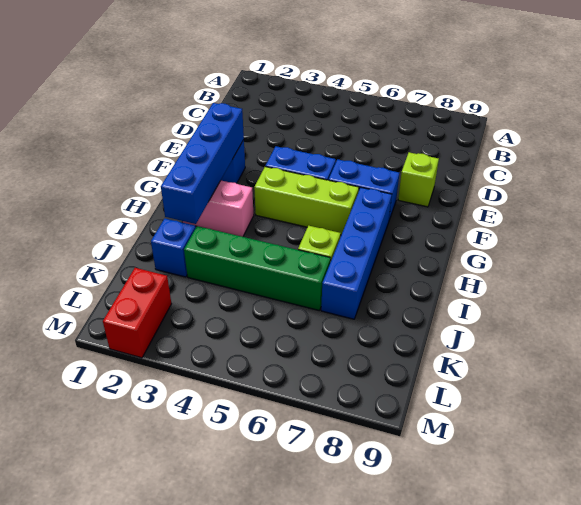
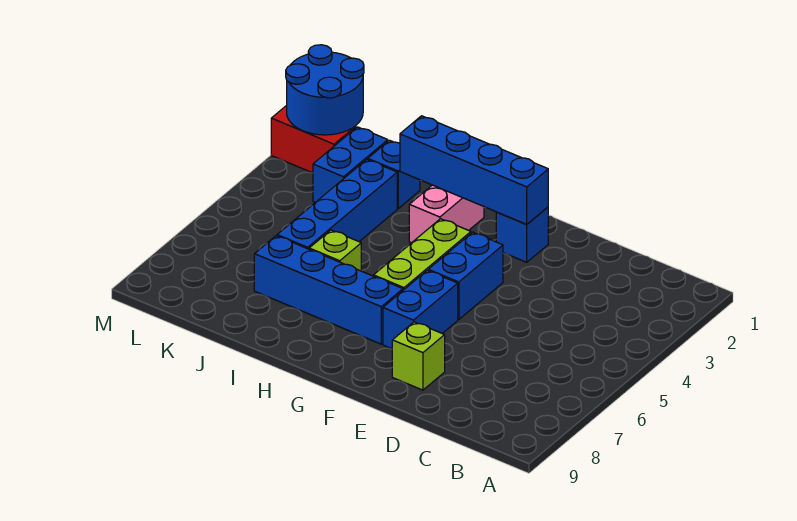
green 1x4 brick [184,226,331,310] -> blue 1x4 brick [277,159,397,249]
none -> blue 1x2 brick [313,127,388,202]
none -> blue 2x2 round brick [286,45,364,135]

